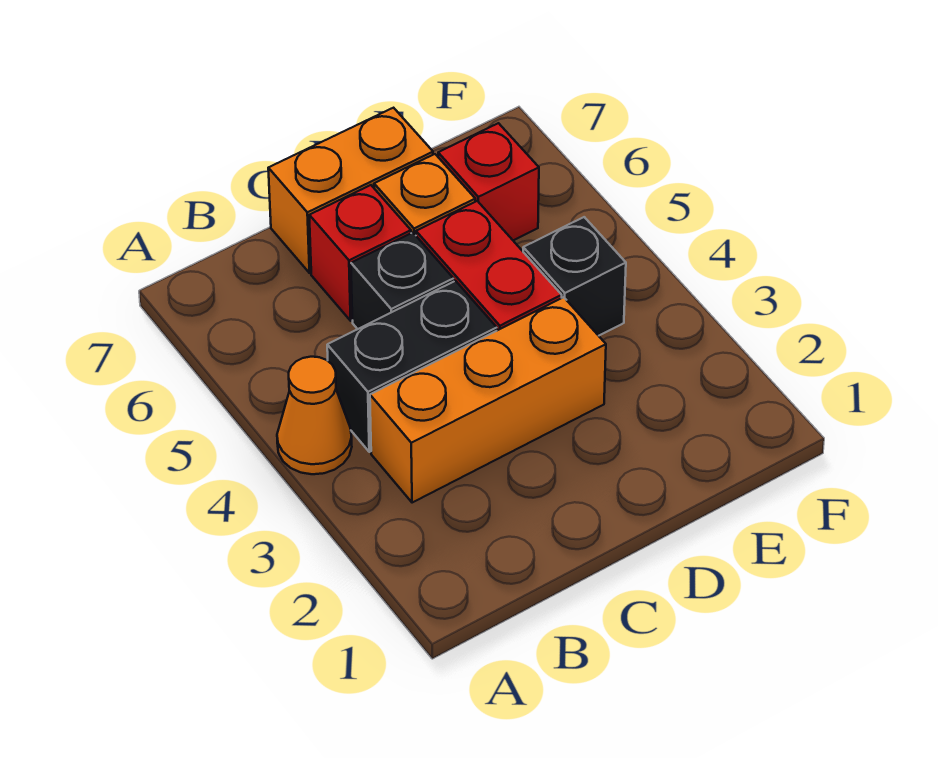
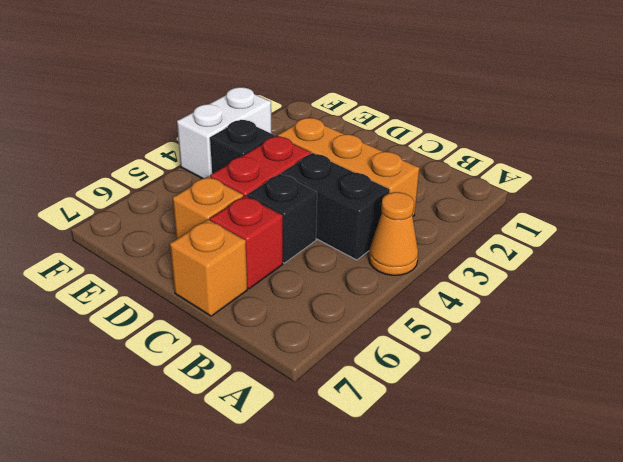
orange 1x2 brick [268,108,433,273] -> orange 1x1 brick [170,220,247,316]
red 1x1 brick [438,123,539,240] -> none
none -> white 1x2 brick [177,87,272,179]

